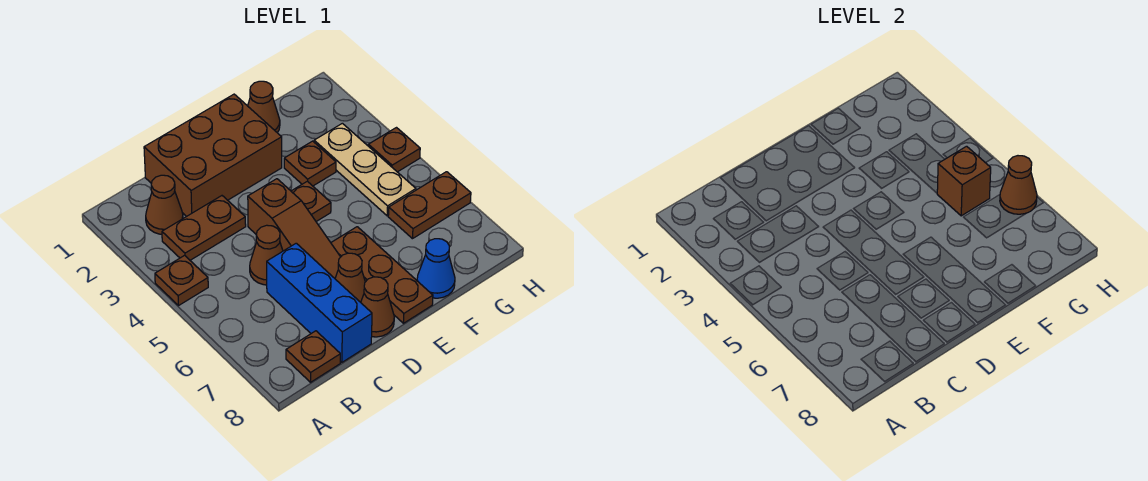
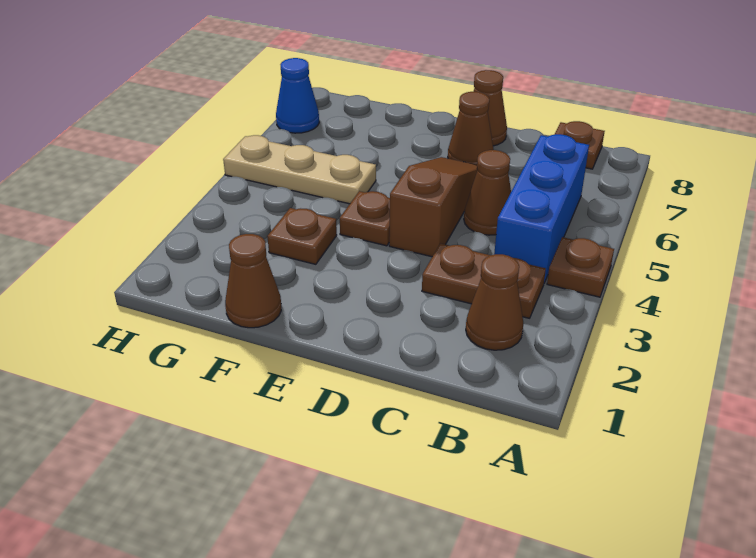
brown 2x3 brick [144,94,282,217] -> none
blue 1x3 brick [267,243,372,362] -> blue 1x3 brick moved to [494,134,589,283]
brown 1x3 plate [331,227,433,323] -> none
blue 1x1 cone [417,239,455,298] -> blue 1x1 cone moved to [276,58,319,133]
tan 1x3 plate [314,123,416,216] -> tan 1x3 plate turned to [223,135,376,204]
brown 1x1 brick [937,146,991,216] -> none
brown 1x2 plate [388,172,471,239] -> none
brown 1x1 plate [368,128,420,172] -> none
brown 1x1 cone [1000,156,1037,214] -> none

